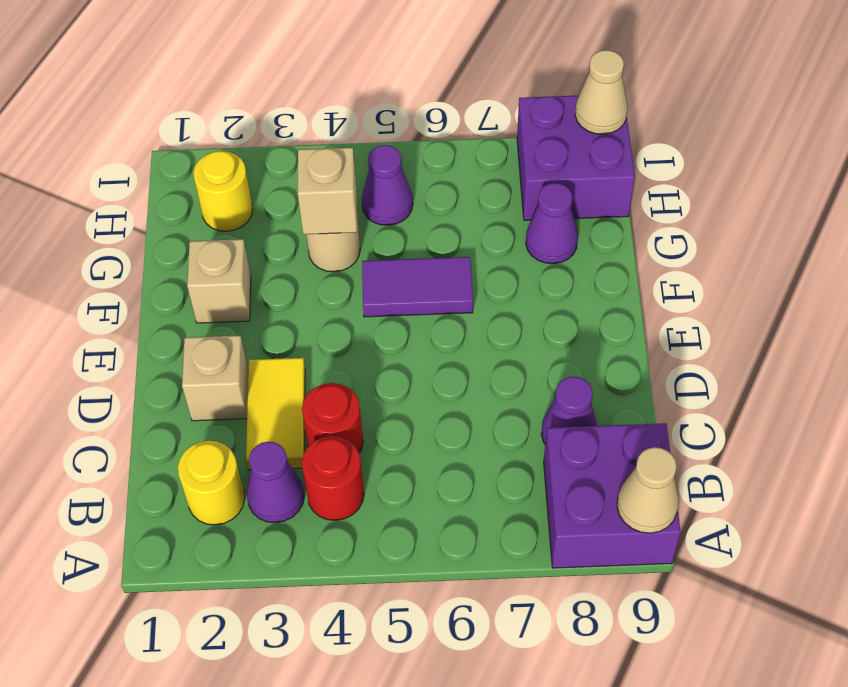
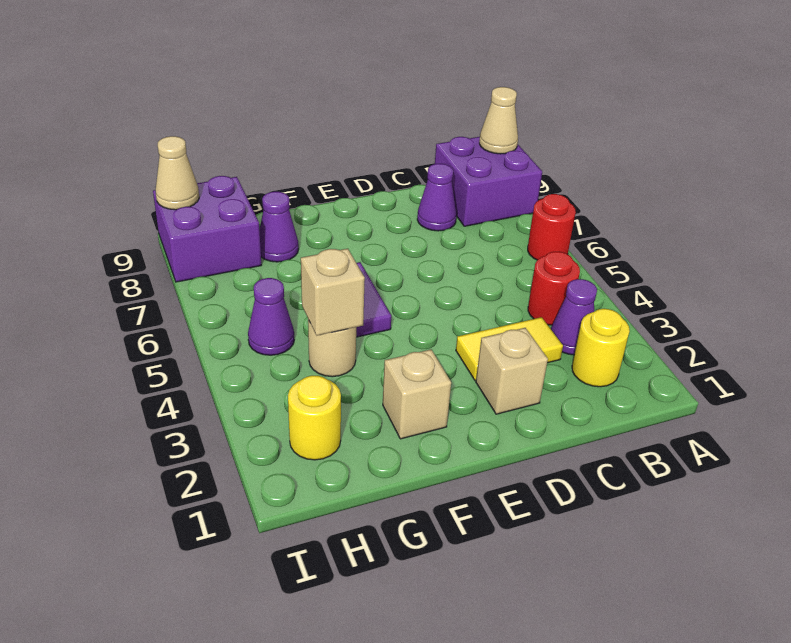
red 1x1 round brick [302,383,363,453] -> red 1x1 round brick moved to [528,194,576,260]

